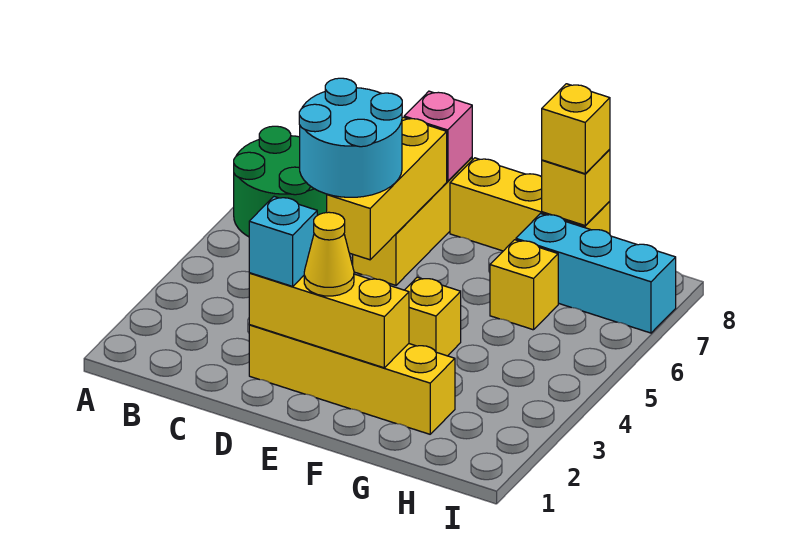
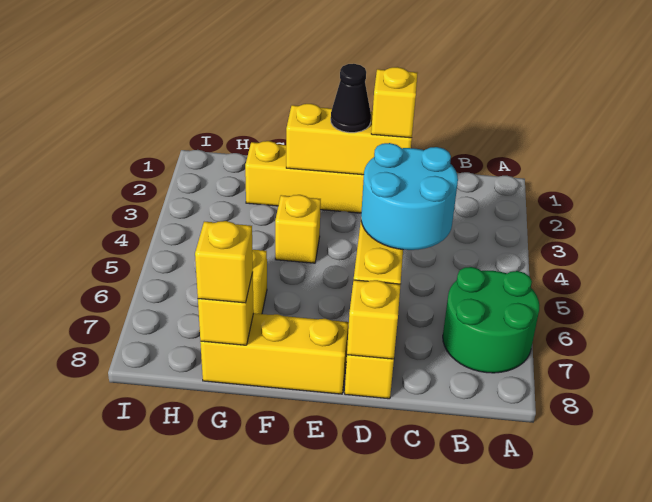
cyan 1x1 brick [249,197,317,286] -> yellow 1x1 brick [371,67,418,138]
pink 1x1 brick [404,91,472,181] -> yellow 1x1 brick [347,280,401,359]
yellow 1x1 cone [304,212,354,296] -> black 1x1 cone [331,64,371,133]
cyan 1x3 brick [516,214,676,333] -> none

